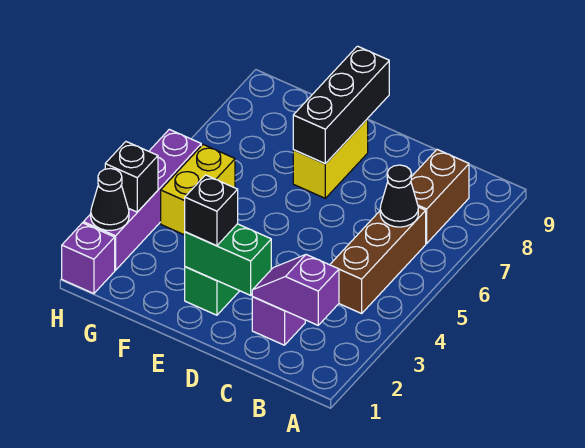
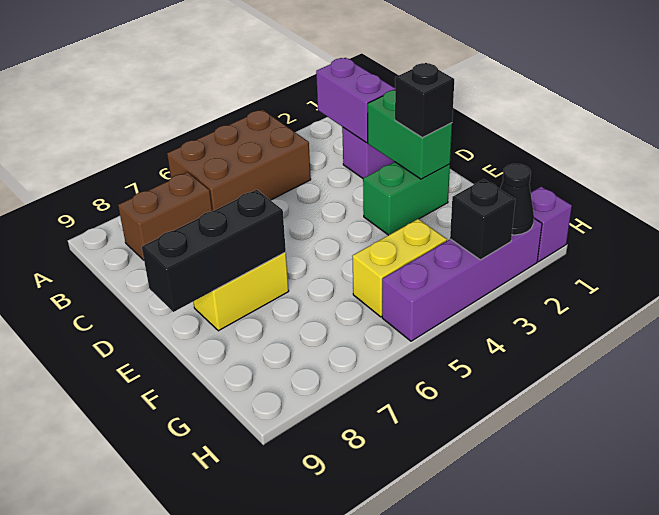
purple 1x2 slope [252,255,339,325] -> purple 1x2 brick [316,58,395,143]
brown 1x3 brick [330,207,426,313] -> brown 2x3 brick [167,110,311,211]
black 1x1 cone [380,165,418,227] -> none

